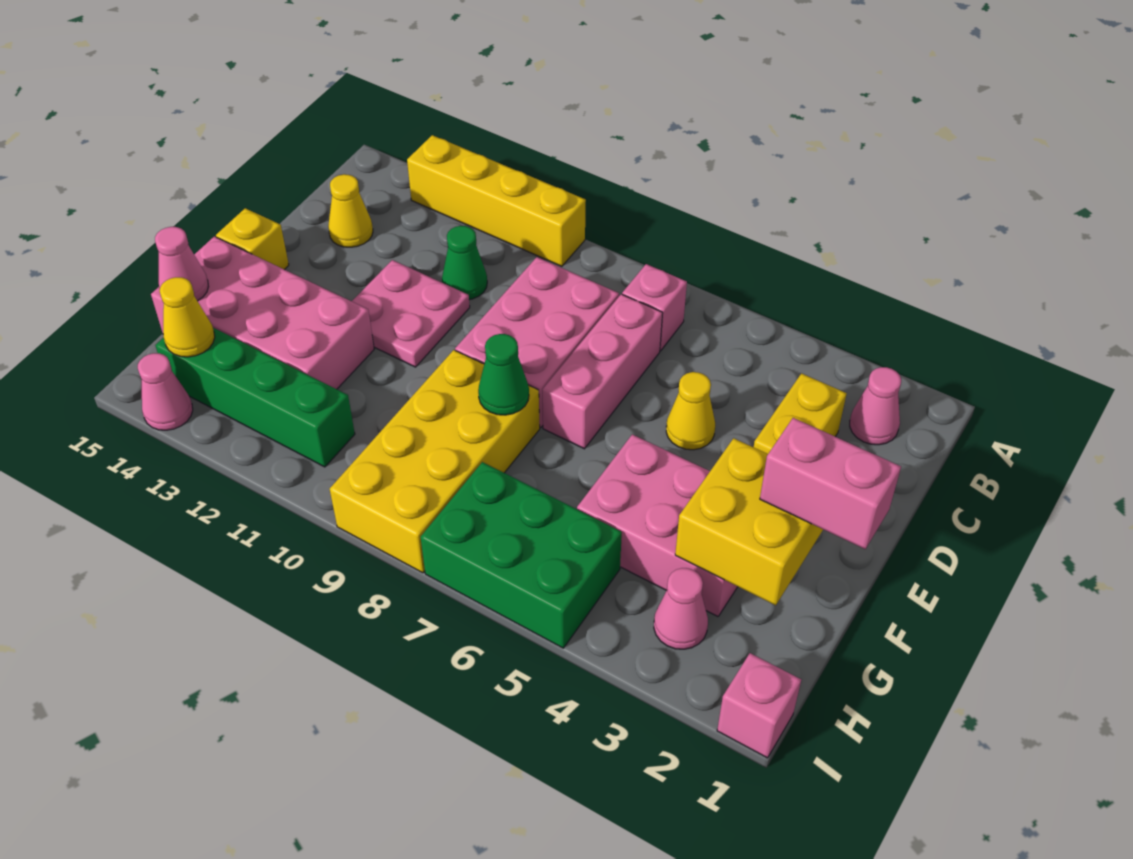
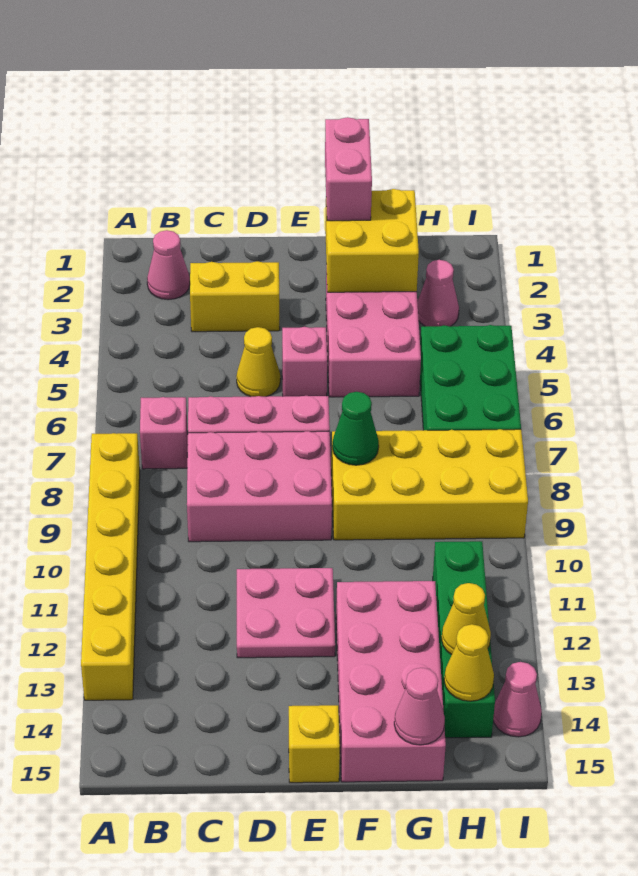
yellow 1x4 brick [407,135,586,266] -> yellow 1x6 brick [81,433,140,700]
green 1x1 cone [442,226,487,299] -> none
yellow 1x1 cone [328,174,373,247] -> yellow 1x1 cone moved to [441,583,491,655]
pink 1x1 brick [717,653,801,758] -> pink 1x1 brick moved to [282,327,327,396]

